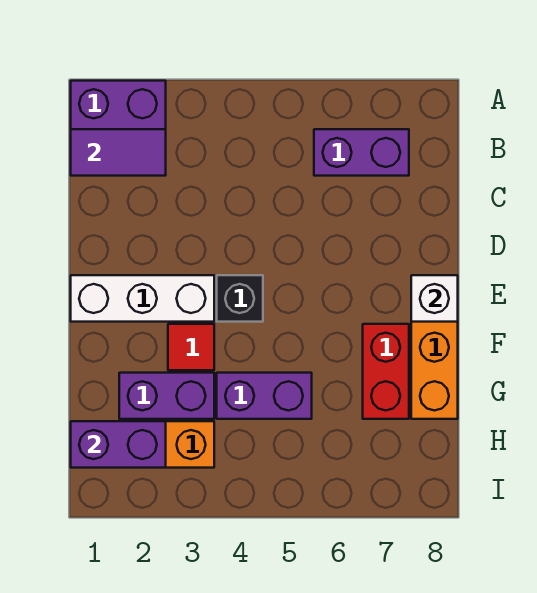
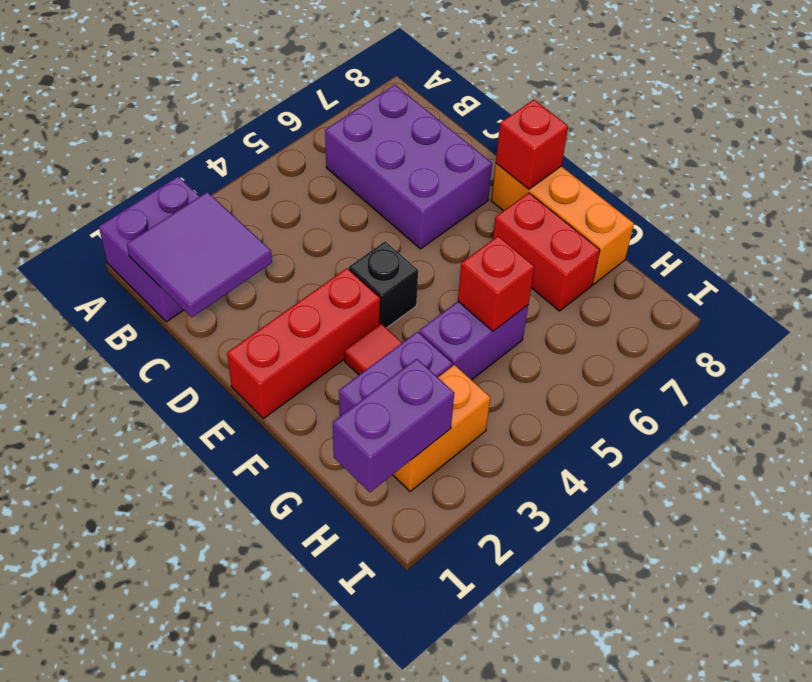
purple 1x2 tile [71,129,166,176] -> purple 2x2 tile [127,192,272,317]
purple 1x2 brick [314,129,409,176] -> purple 2x3 brick [325,85,492,249]
white 1x3 brick [71,275,214,322] -> red 1x3 brick [227,268,380,419]
white 1x1 brick [411,275,458,322] -> red 1x1 brick [496,100,568,189]
none -> red 1x1 brick [458,236,534,331]

